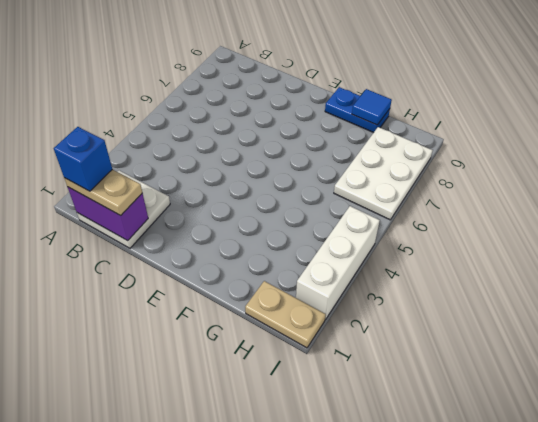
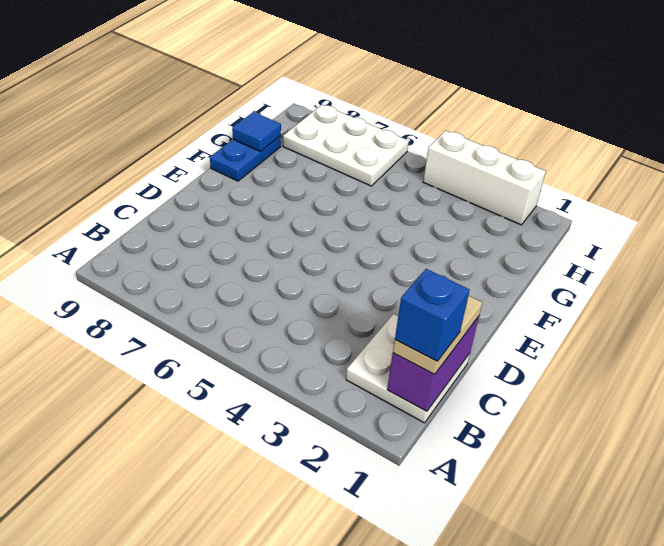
tan 1x2 plate [245,281,326,348] -> none

